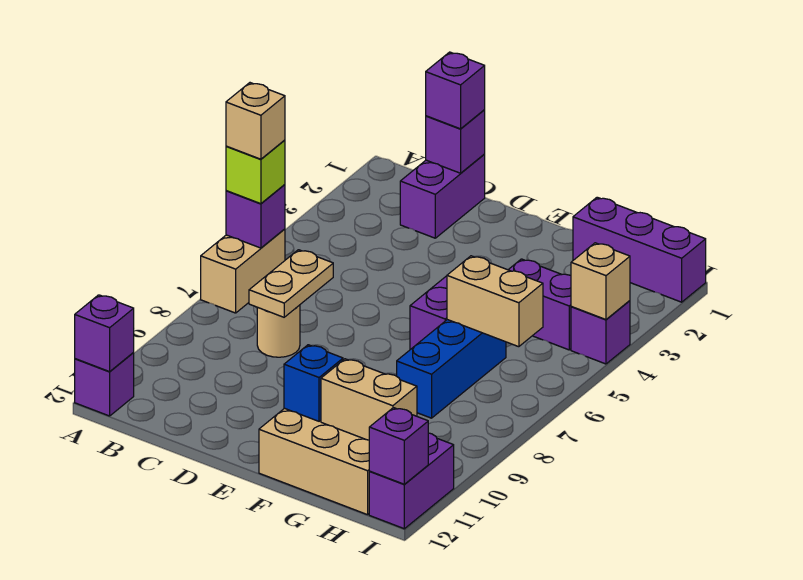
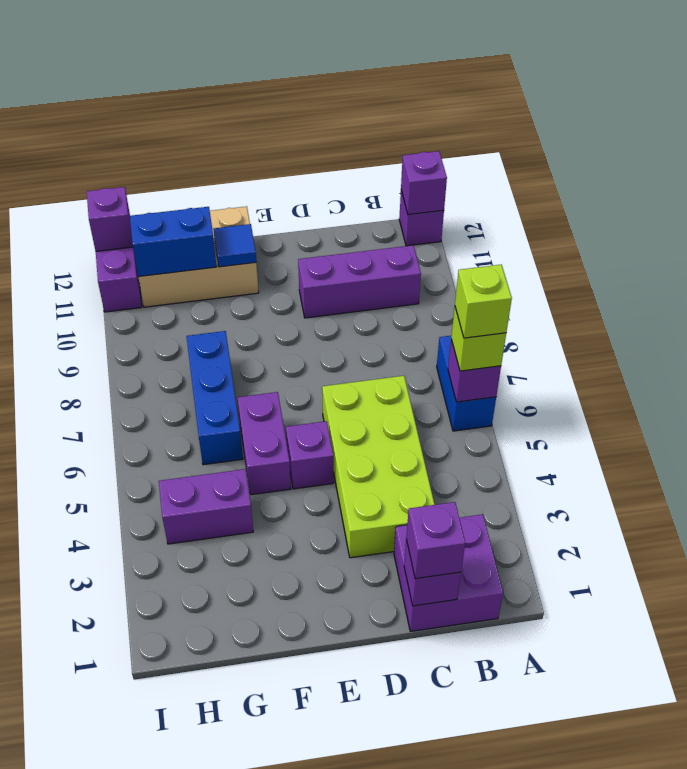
tan 1x2 brick [201,229,285,313] -> blue 1x2 brick [437,336,496,431]
tan 1x1 brick [226,83,285,159] -> lime 1x1 brick [455,265,512,338]
purple 1x2 brick [400,155,485,238] -> purple 2x2 brick [394,514,503,631]
none -> lime 2x4 brick [322,376,435,558]
tan 1x2 plate [249,250,333,317] -> none
tan 1x1 round brick [257,305,300,357] -> none
blue 1x1 brick [284,345,343,421] -> blue 1x1 tile [213,224,256,267]
purple 1x3 brick [573,197,706,302] -> purple 1x3 brick moved to [298,245,421,318]
tan 1x2 brick [447,256,543,347] -> none
tan 1x2 brick [321,359,417,440] -> blue 1x2 brick [130,207,217,277]
purple 1x1 brick [571,301,630,364] -> purple 1x1 brick moved to [286,421,334,489]
tan 1x1 brick [571,243,630,319] -> none

